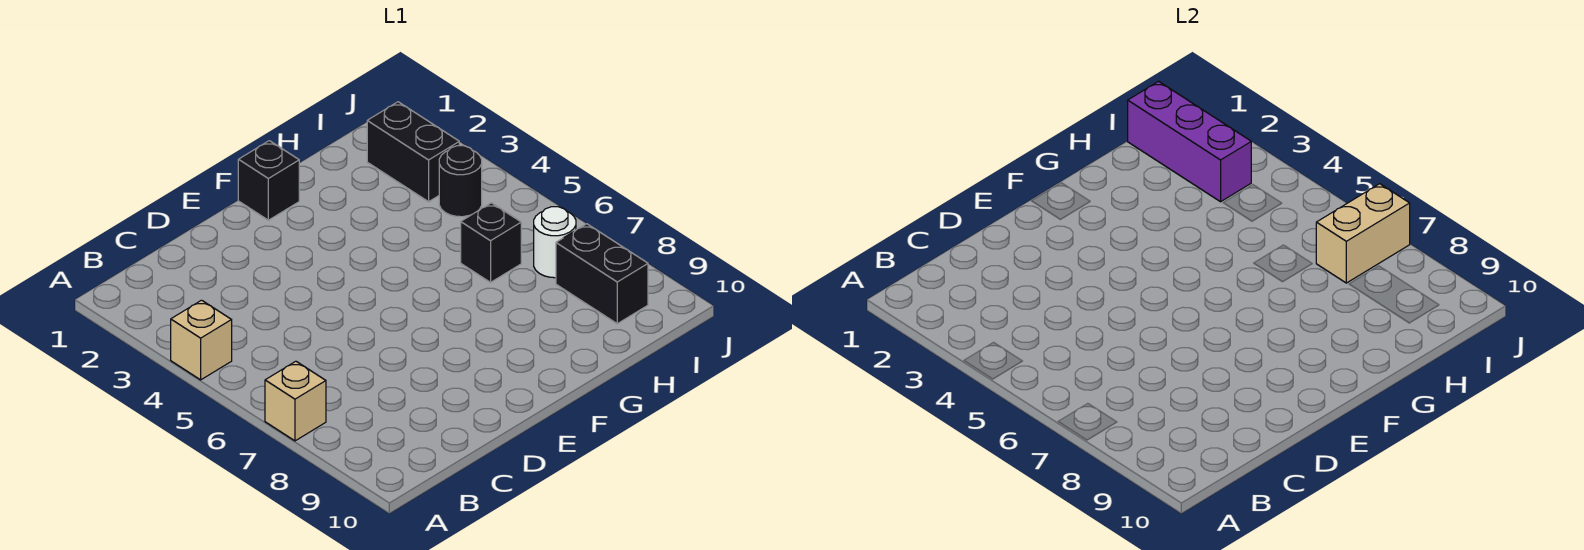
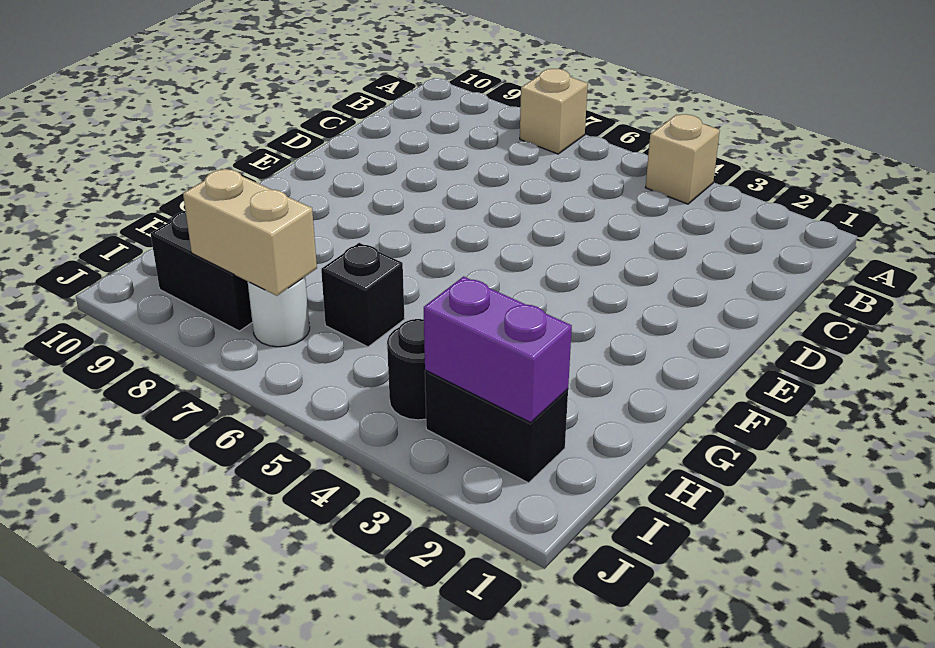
black 1x1 brick [238,141,299,220] -> none
purple 1x3 brick [1128,81,1251,202] -> purple 1x2 brick [424,276,572,422]
tan 1x2 brick [1316,184,1410,283] -> tan 1x2 brick turned to [183,169,317,296]

